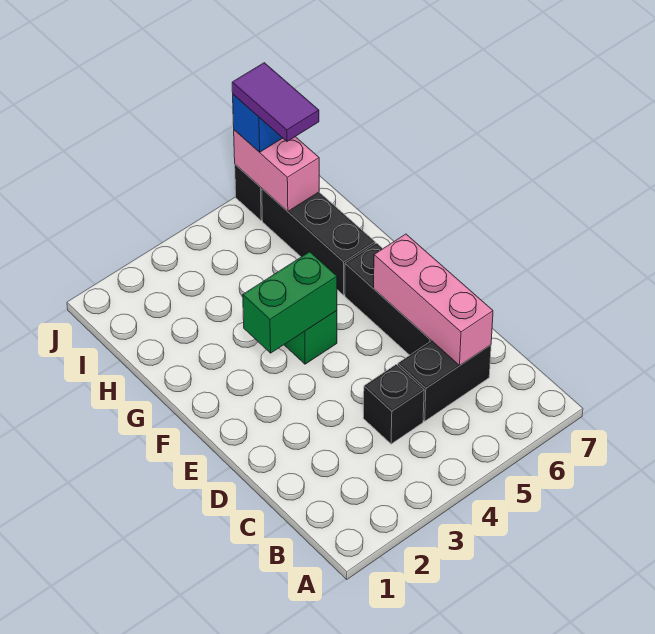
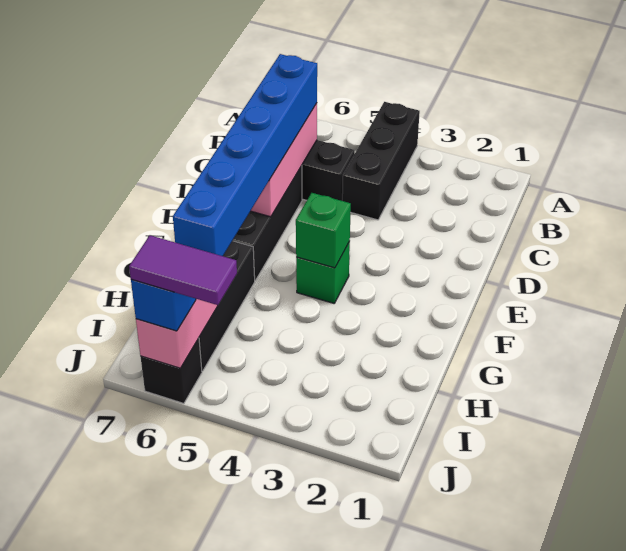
black 1x1 brick [363,365,424,444] -> black 1x3 brick [342,102,420,220]
none -> blue 1x6 brick [173,54,317,256]
green 1x2 brick [243,252,337,353] -> green 1x1 brick [296,193,351,268]
purple 1x2 tile [232,63,319,141] -> purple 1x2 tile turned to [129,235,237,305]

